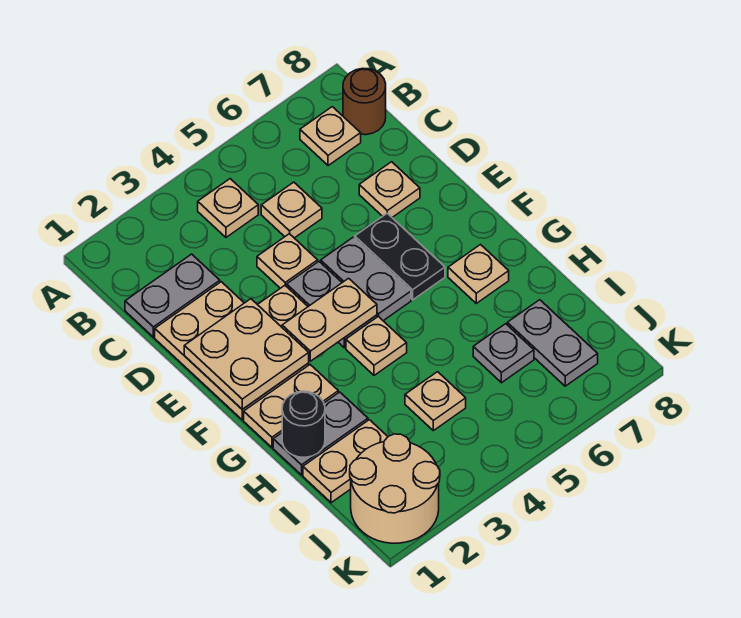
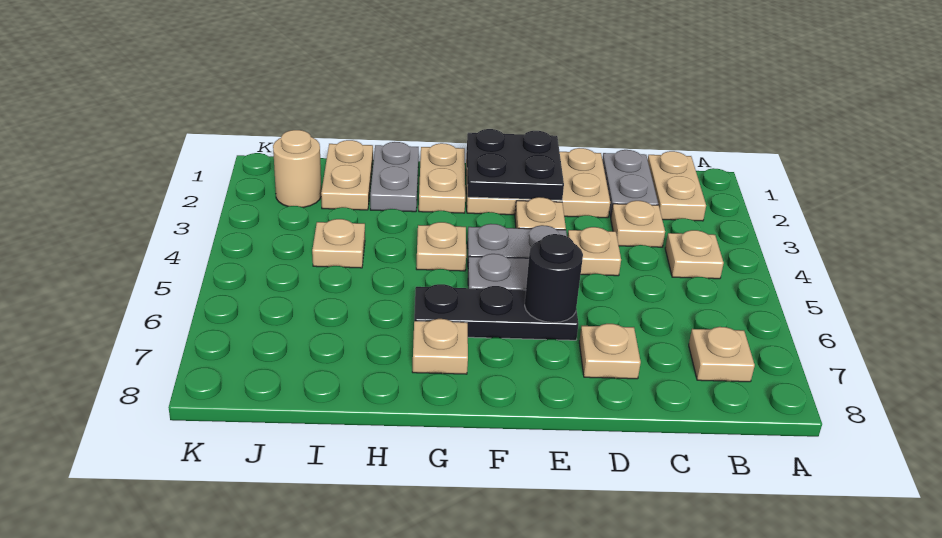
brown 1x1 round brick [343,68,386,135] -> none
tan 1x1 plate [261,182,322,238] -> tan 1x1 plate moved to [611,201,665,247]
tan 2x2 plate [184,299,309,409] -> black 2x2 plate [467,129,564,200]
black 1x2 plate [355,213,445,300] -> black 1x3 plate [414,284,579,340]
tan 1x2 plate [282,278,377,361] -> tan 1x2 plate moved to [648,151,706,221]
black 1x1 round brick [282,391,325,457] -> black 1x1 round brick moved to [525,234,583,323]
grey 1x1 plate [473,324,534,383] -> none
grey 1x2 plate [507,300,598,386] -> none
tan 2x2 round brick [350,434,440,543] -> tan 1x1 round brick [273,130,321,207]

